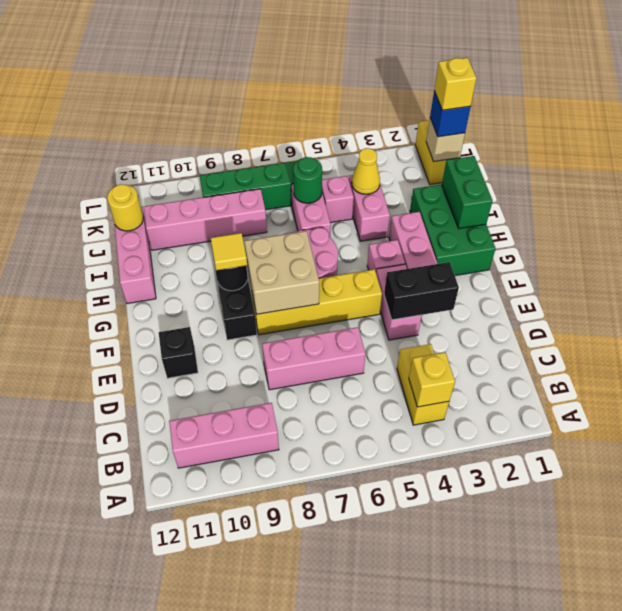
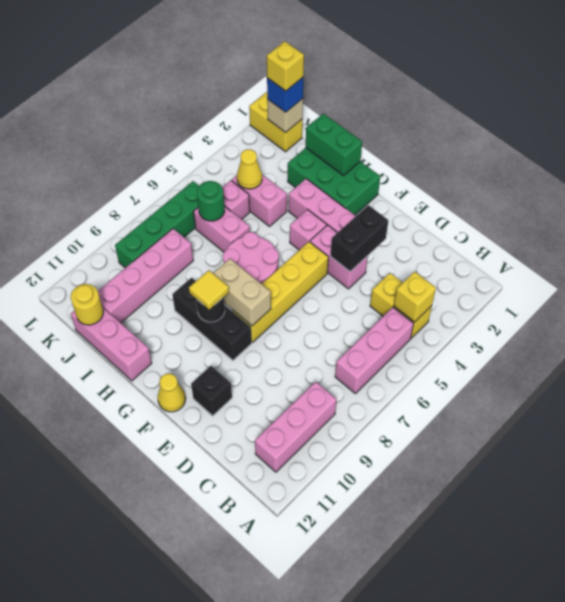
pink 1x3 brick [262,327,365,390] -> pink 1x3 brick moved to [335,307,414,393]
tan 2x2 brick [244,231,319,314] -> tan 1x2 brick [213,259,271,326]
none -> yellow 1x1 cone [158,374,186,412]

